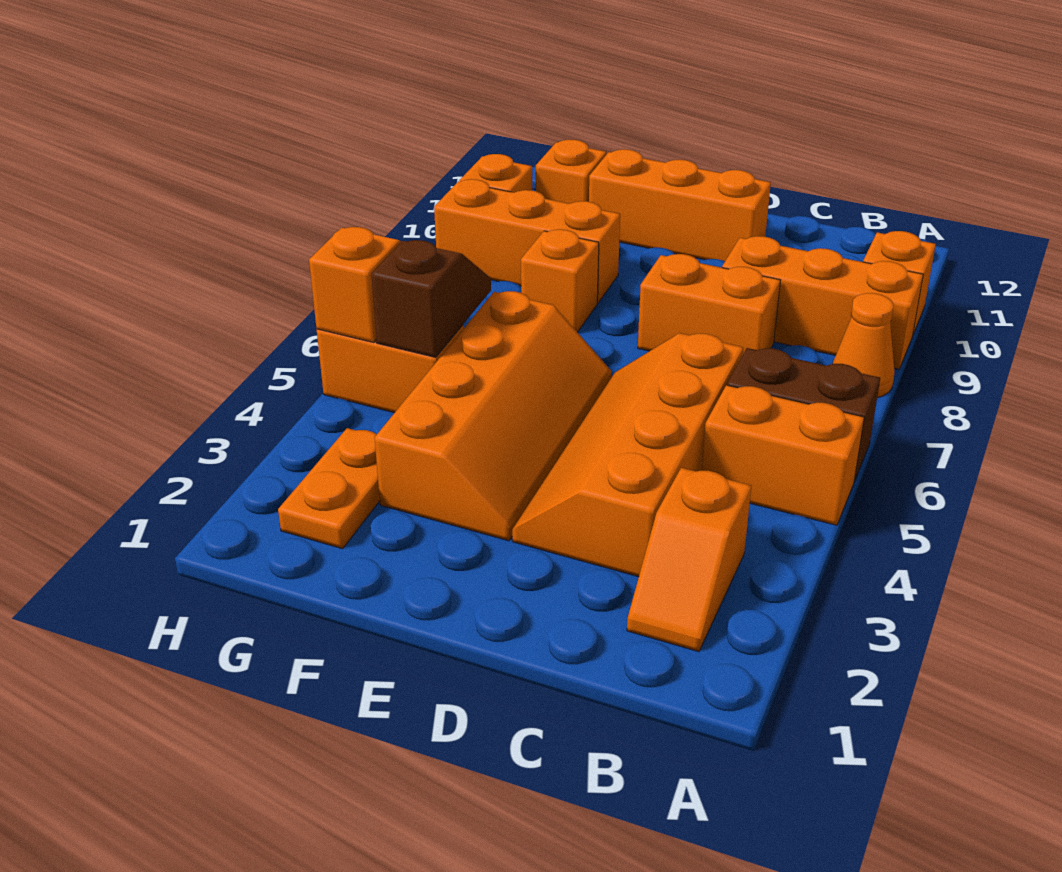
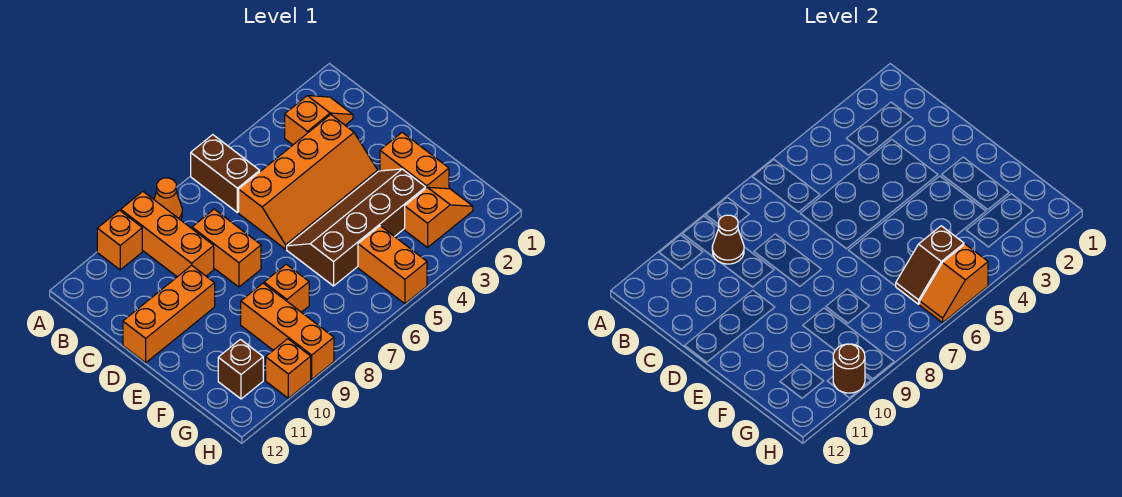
orange 1x2 brick [702,385,864,525] -> orange 1x2 brick moved to [380,132,449,189]
none -> brown 1x1 cone [712,215,744,264]
orange 1x3 brick [589,149,771,261] -> orange 1x3 brick turned to [123,265,215,363]
orange 2x4 slope [375,291,612,541] -> brown 2x4 slope [287,169,426,286]
orange 1x2 plate [278,428,380,549] -> orange 1x2 slope [405,187,473,248]
orange 1x1 brick [536,140,606,204] -> brown 1x1 brick [218,339,263,399]
none -> brown 1x1 round brick [833,344,865,393]

